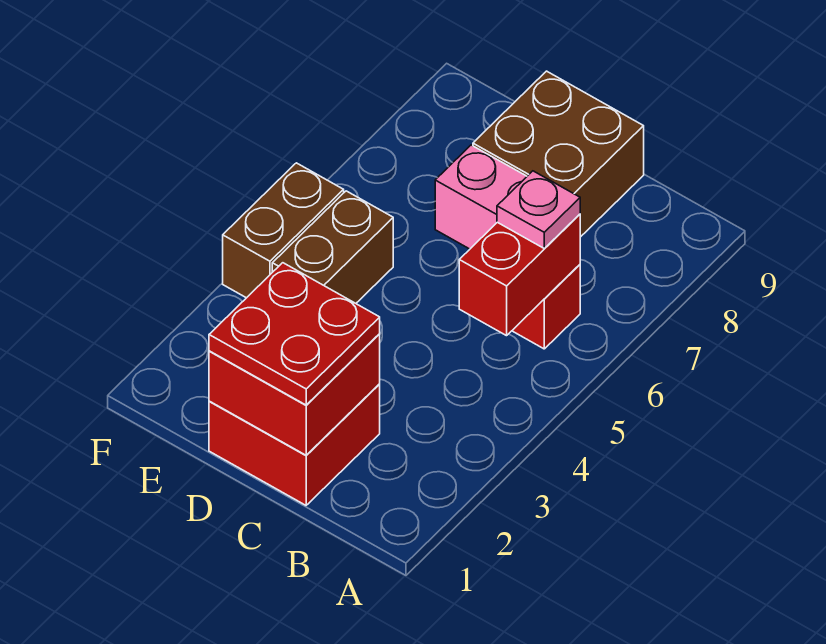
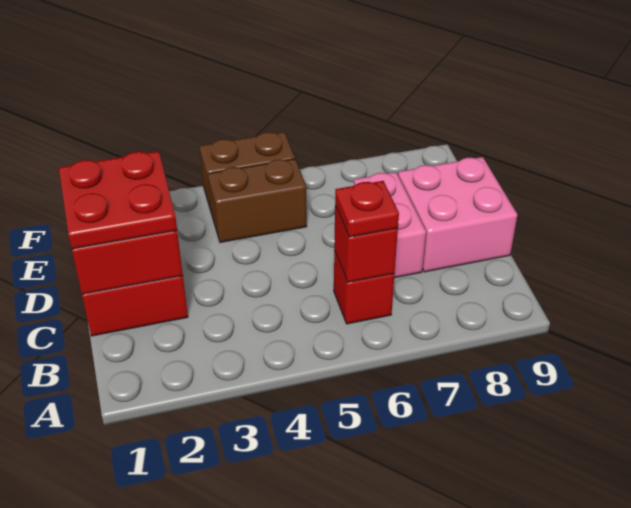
red 1x2 brick [459,214,580,336] -> red 1x1 brick [334,206,398,282]
pink 1x1 plate [497,171,580,249] -> red 1x1 plate [335,181,399,237]
brown 2x2 brick [473,71,644,237] -> pink 2x2 brick [398,157,517,272]

